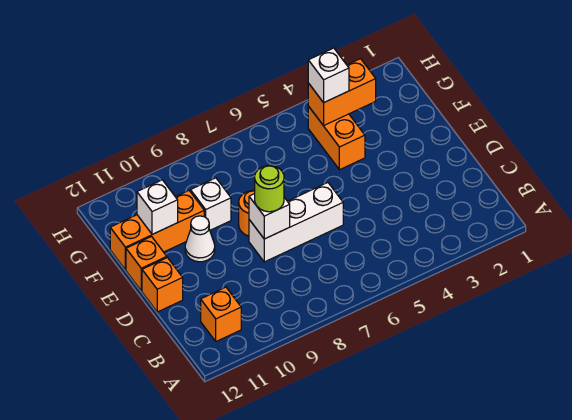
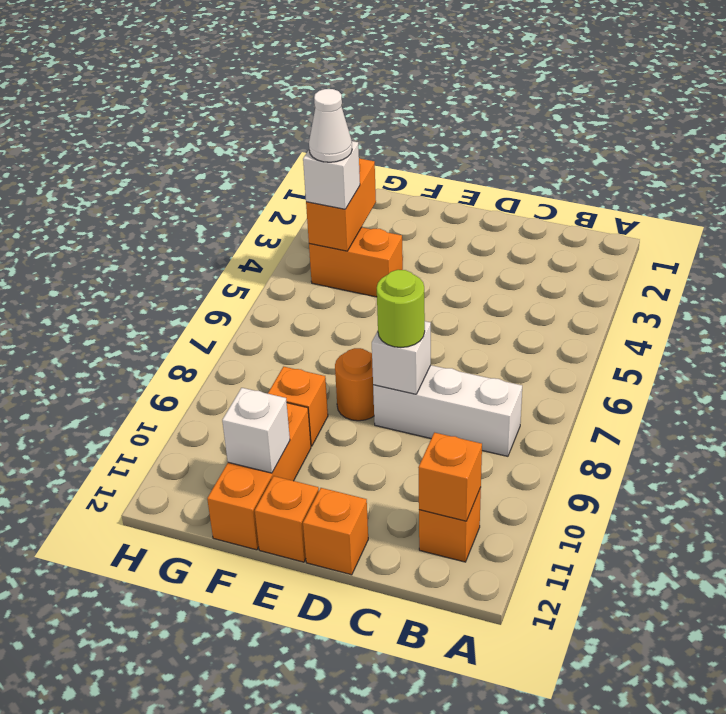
none -> orange 1x1 brick [418,433,482,521]
white 1x3 brick [249,183,343,262] -> white 1x3 brick turned to [373,365,522,456]
white 1x1 cone [185,216,215,262] -> white 1x1 cone moved to [309,89,352,162]
white 1x1 brick [191,178,231,230] -> orange 1x1 brick [268,367,328,446]

